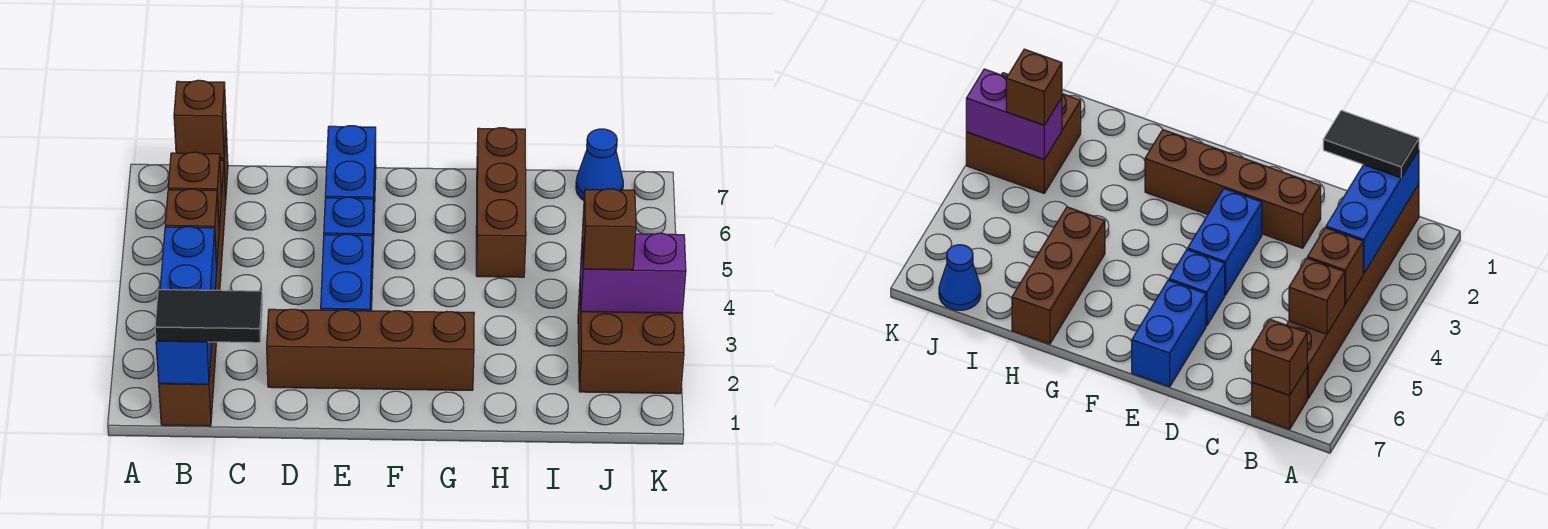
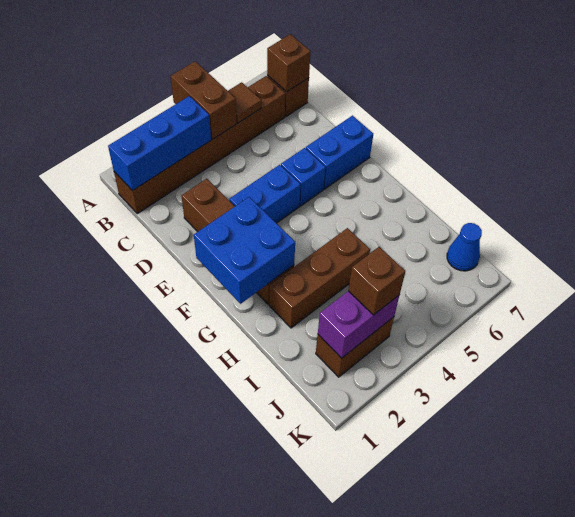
black 1x2 tile [155,290,262,343] -> none
brown 1x1 brick [165,189,219,268] -> brown 1x2 brick [170,61,237,139]
brown 1x1 brick [168,152,222,227] -> brown 1x1 tile [228,82,261,123]
none -> blue 2x2 brick [194,197,295,304]
brown 1x3 brick [476,128,526,277] -> brown 1x3 brick moved to [269,228,370,328]
brown 2x2 brick [578,289,684,394] -> brown 1x2 brick [316,317,394,377]
purple 1x2 brick [580,233,686,313] -> purple 1x2 brick turned to [318,291,399,358]

